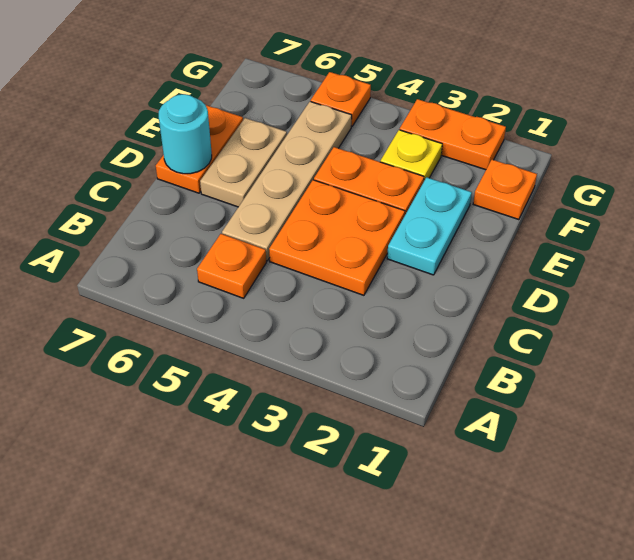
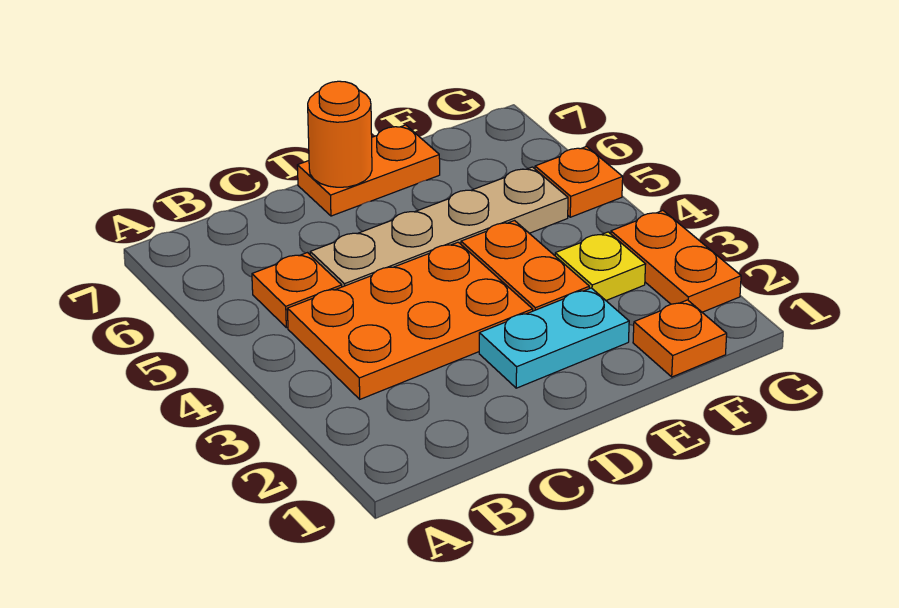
orange 2x2 plate [269,180,405,295] -> orange 2x3 plate [287,242,533,399]
tan 1x2 plate [200,118,287,207] -> none
cyan 1x1 round brick [159,94,212,174] -> orange 1x1 round brick [308,81,372,187]

